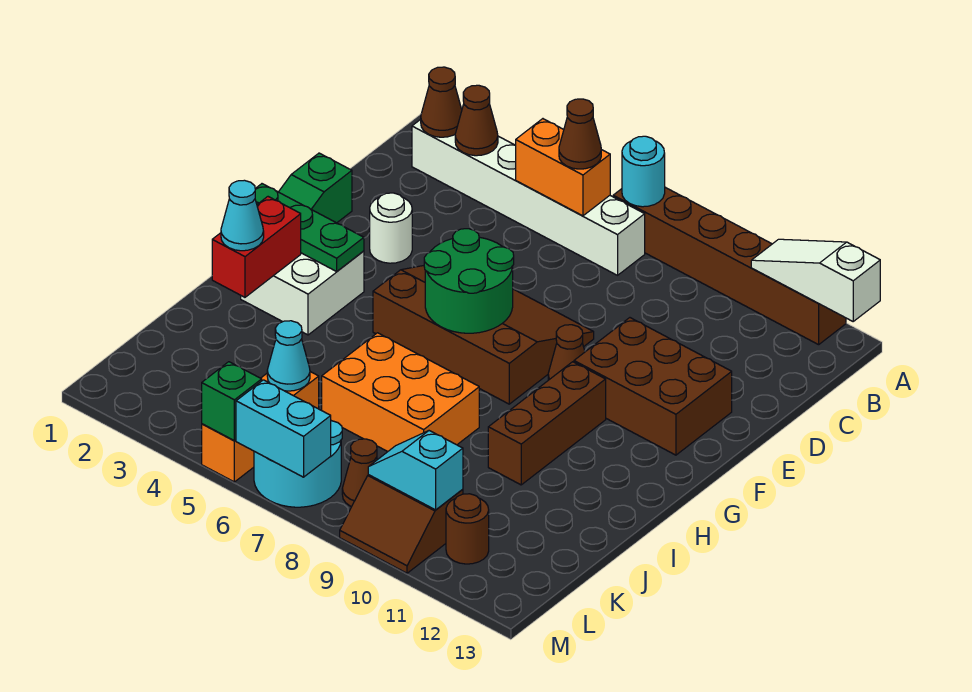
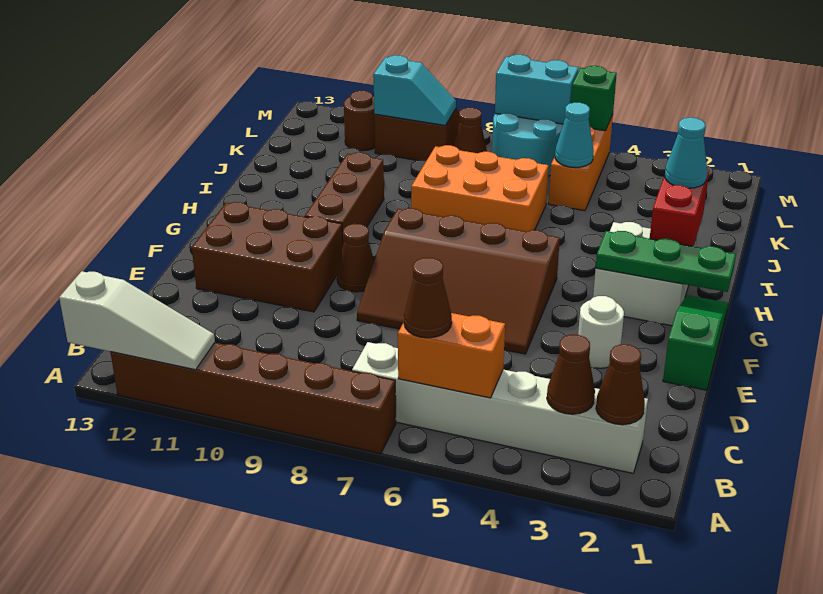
cyan 1x1 round brick [622,136,665,207] -> none
green 2x2 round brick [424,229,514,333] -> none

